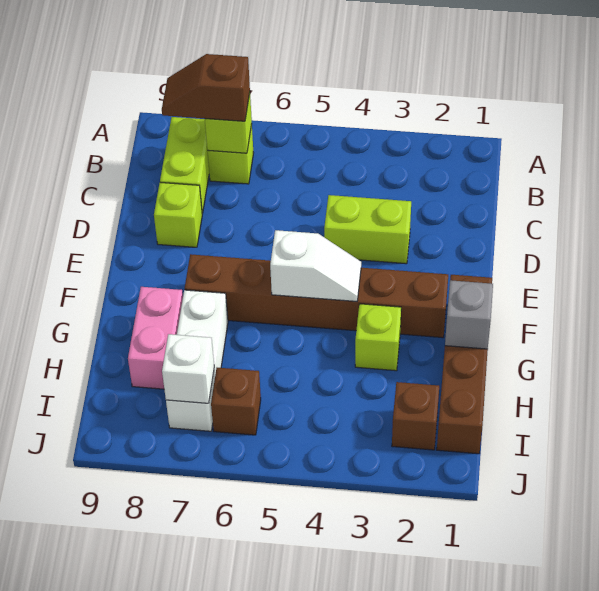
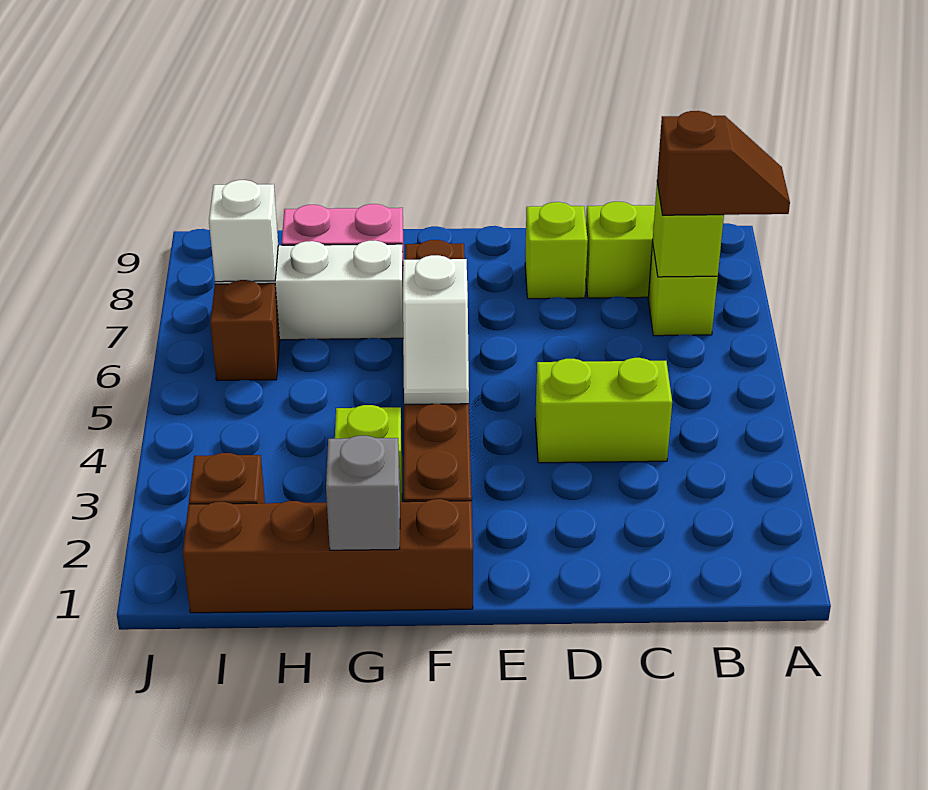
brown 1x2 slope [162,54,250,121] -> brown 1x2 slope turned to [657,111,790,215]
lime 1x2 brick [324,195,411,264] -> lime 1x2 brick turned to [535,358,672,463]

